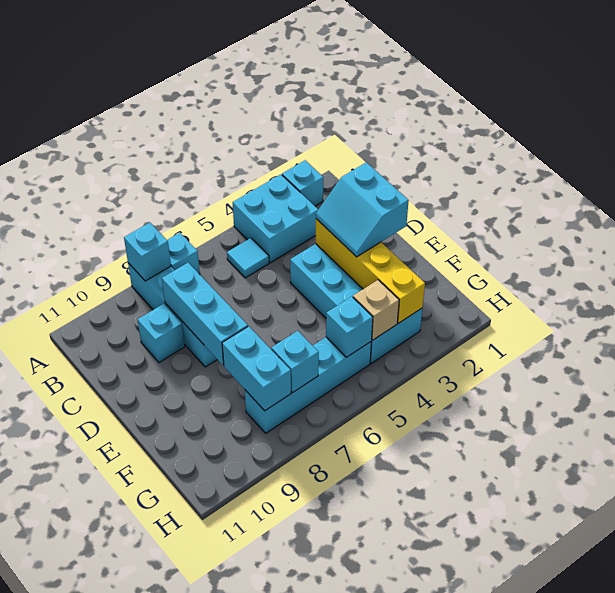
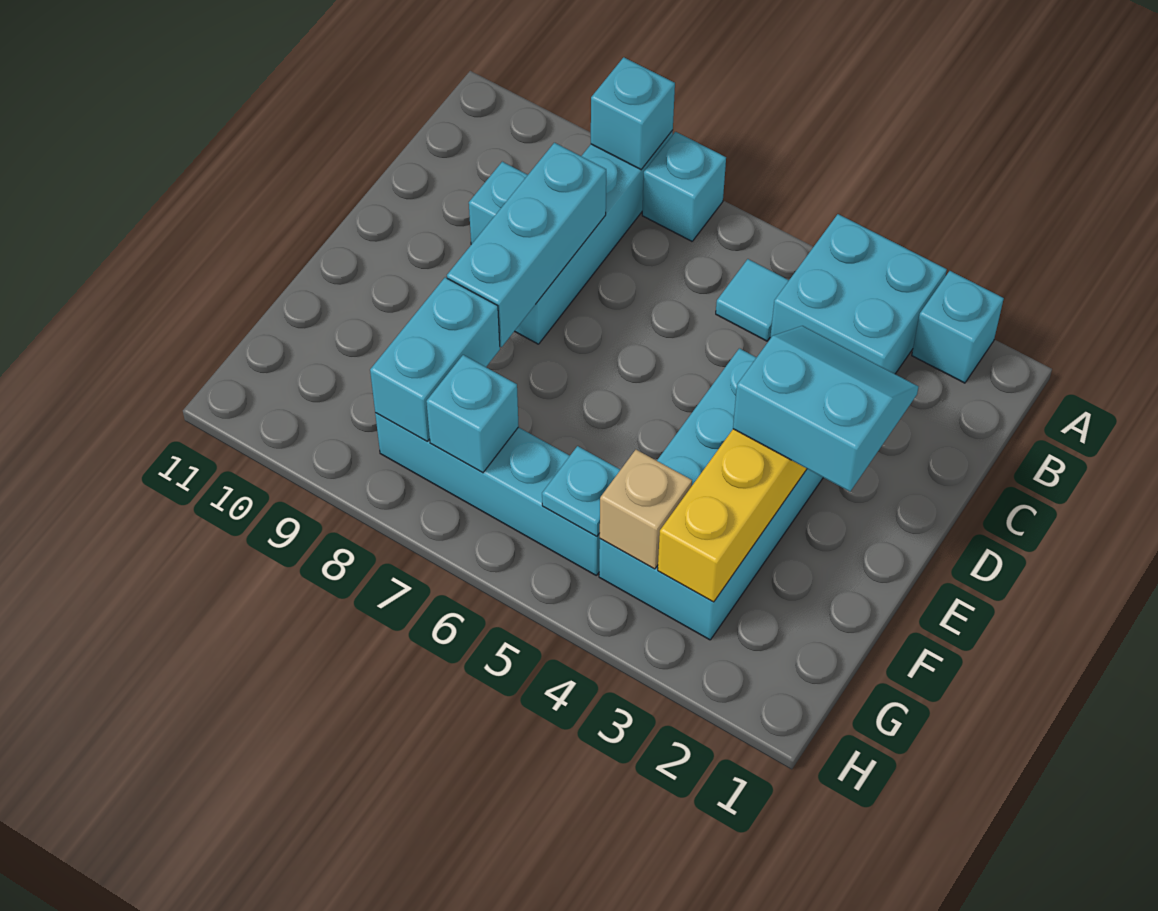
cyan 2x2 slope [316,162,409,257] -> cyan 2x2 slope turned to [733,326,918,492]
cyan 1x1 brick [326,297,373,357] -> cyan 1x1 plate [542,446,620,537]

